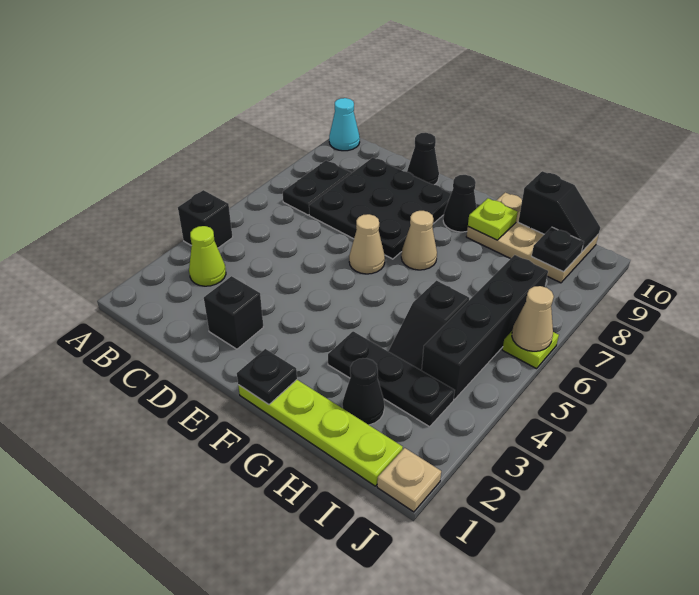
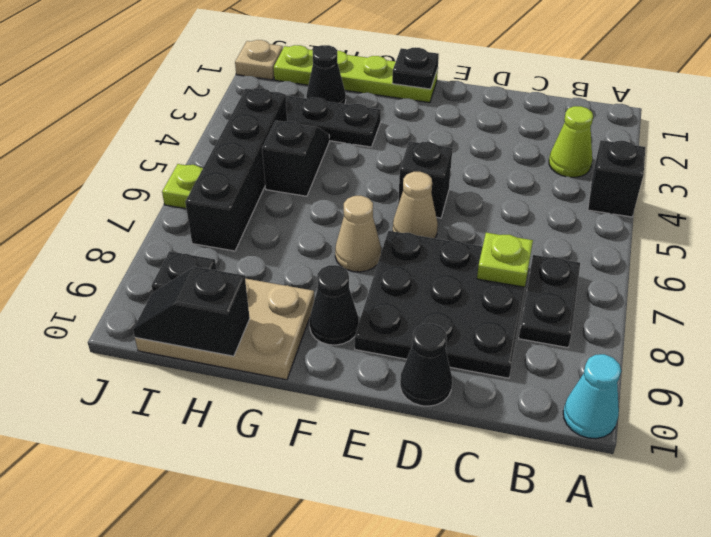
black 1x1 brick [204,276,263,349] -> black 1x1 brick moved to [398,141,453,218]
lime 1x1 plate [468,198,518,240] -> lime 1x1 plate moved to [477,233,533,287]
tan 1x1 cone [512,286,554,351] -> none

